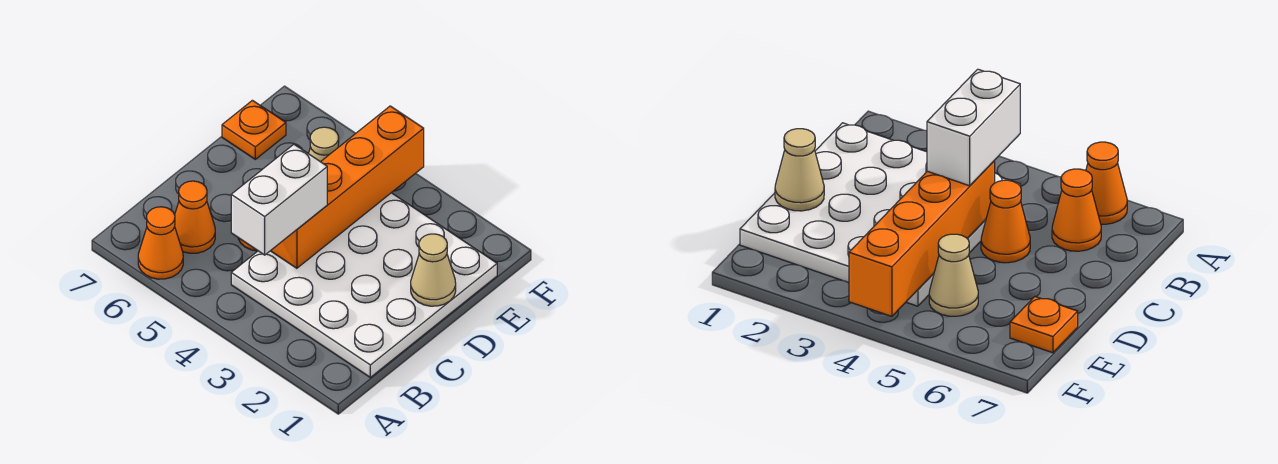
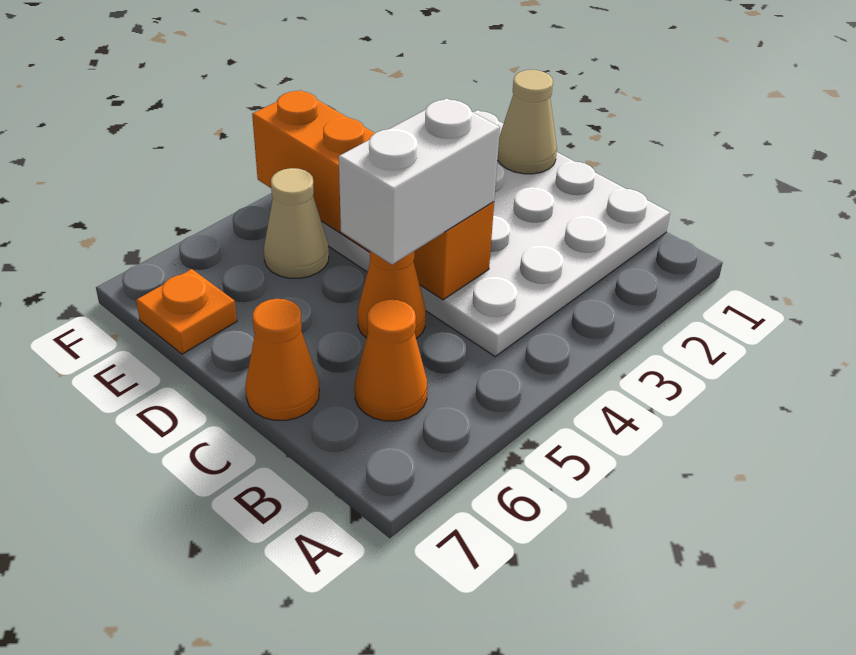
orange 1x1 cone [138,207,183,279] -> orange 1x1 cone moved to [245,299,319,420]
white 1x2 brick [231,144,327,255] -> white 1x2 brick turned to [339,98,500,265]

